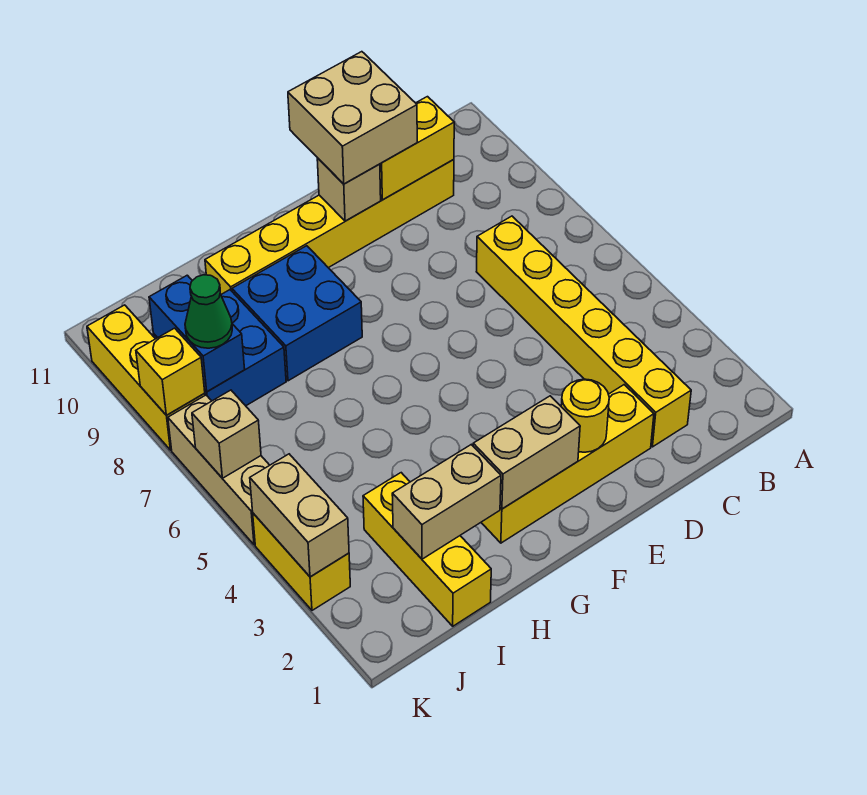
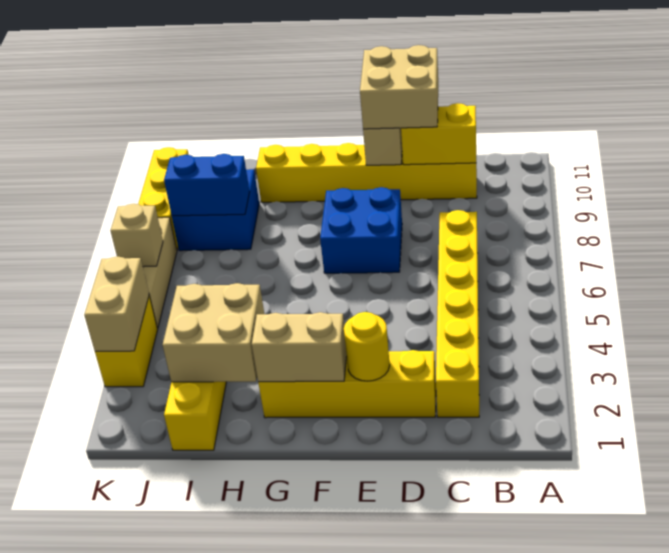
blue 2x2 brick [232,246,362,381] -> blue 2x2 brick moved to [320,187,402,273]
tan 1x2 brick [392,445,501,559] -> tan 2x2 brick [163,283,264,382]
blue 1x2 brick [149,275,245,392] -> blue 1x2 brick turned to [164,154,250,216]
green 1x1 cone [185,275,232,348] -> none
yellow 1x1 brick [136,328,205,415] -> none

